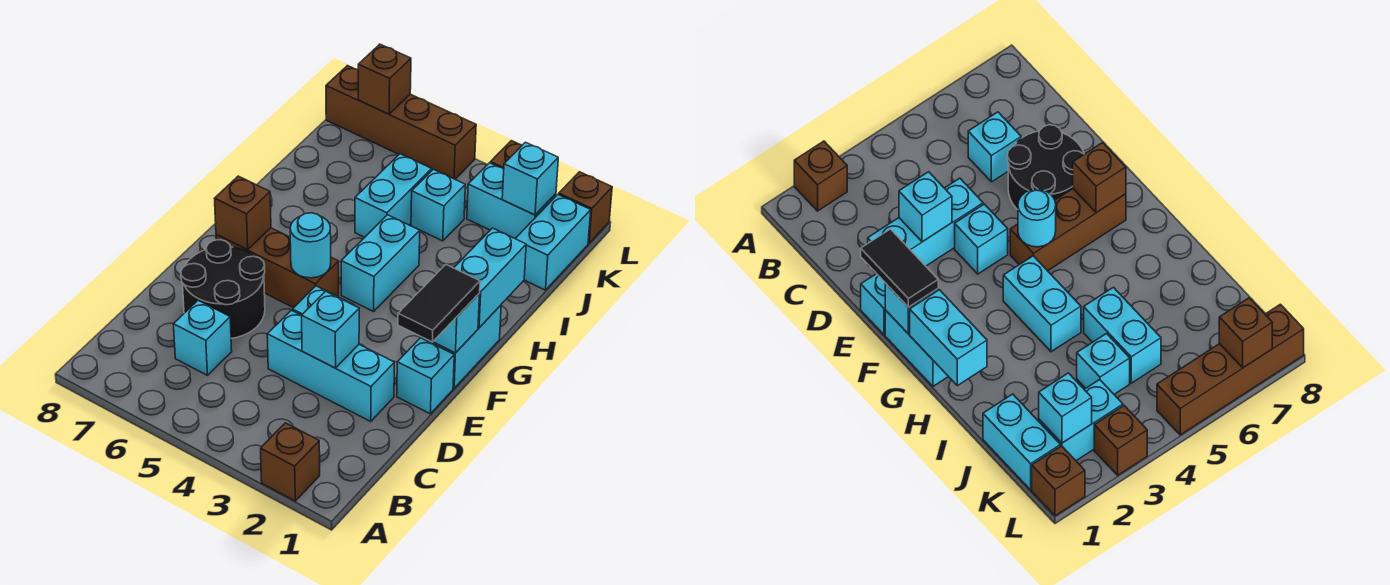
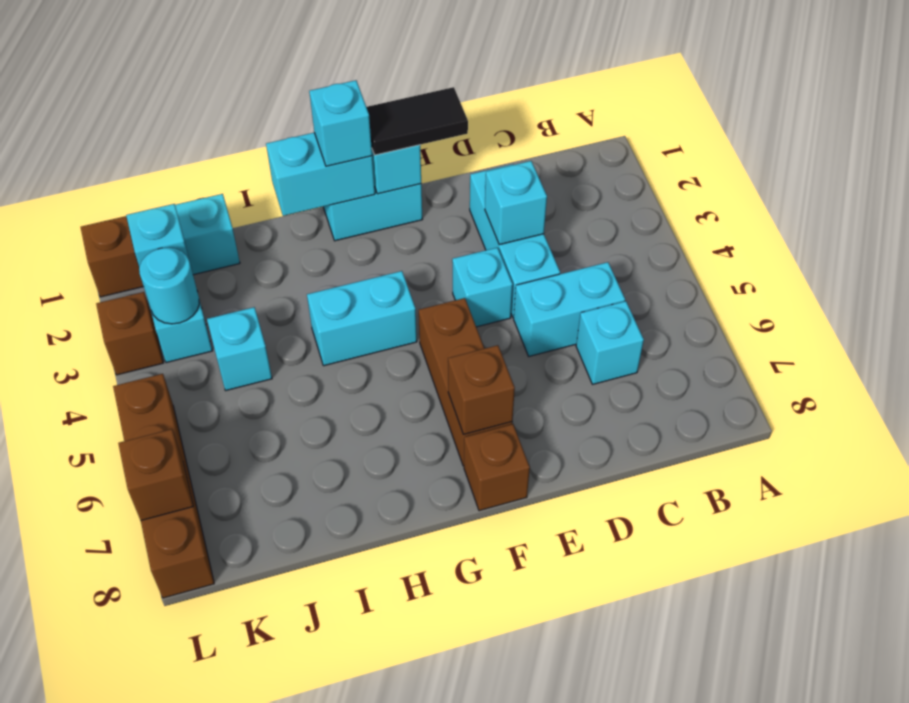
brown 1x1 brick [261,423,320,501] -> brown 1x1 brick moved to [464,424,530,511]
black 2x2 round brick [181,240,265,338] -> none
cyan 1x1 brick [397,338,454,414] -> cyan 1x1 brick moved to [309,80,372,166]
cyan 1x1 round brick [290,213,331,278] -> cyan 1x1 round brick moved to [139,248,199,324]
cyan 1x2 brick [355,154,432,237] -> cyan 1x2 brick moved to [514,262,625,356]

